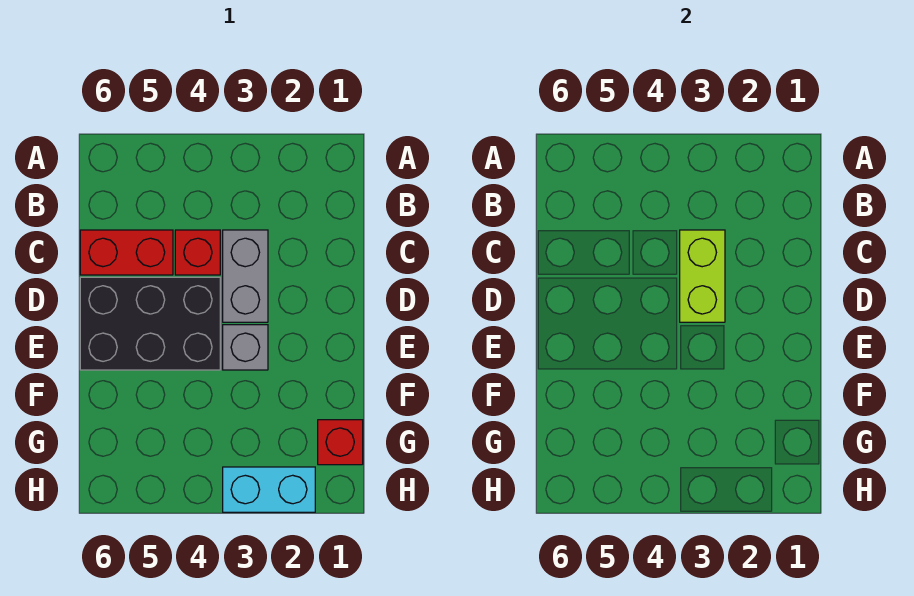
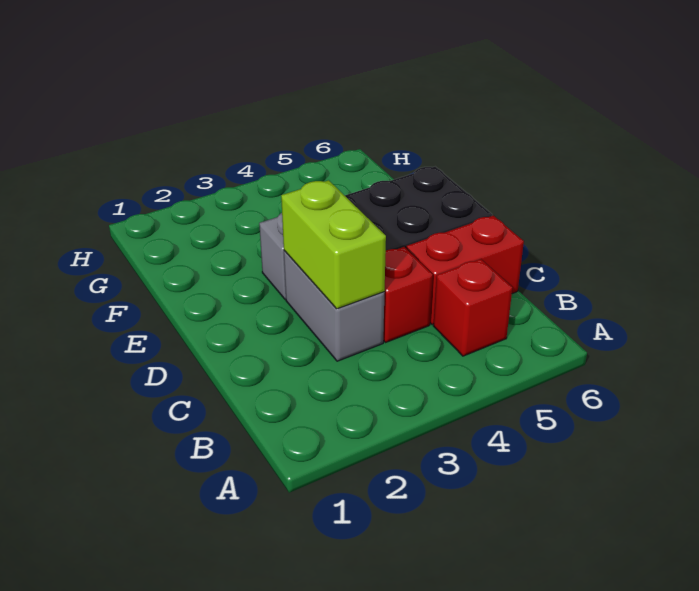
red 1x1 brick [318,420,363,465] -> red 1x1 brick moved to [433,259,512,356]
cyan 1x2 brick [223,467,315,512] -> none

